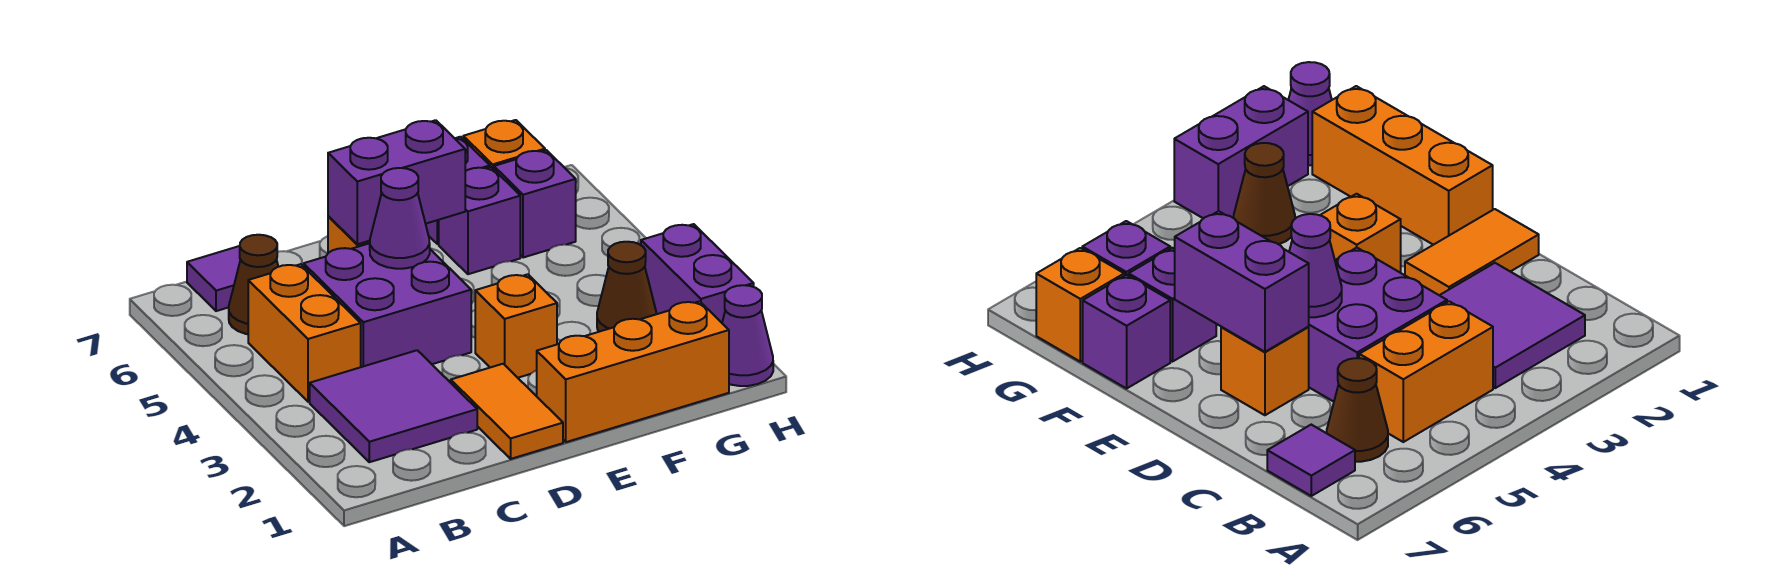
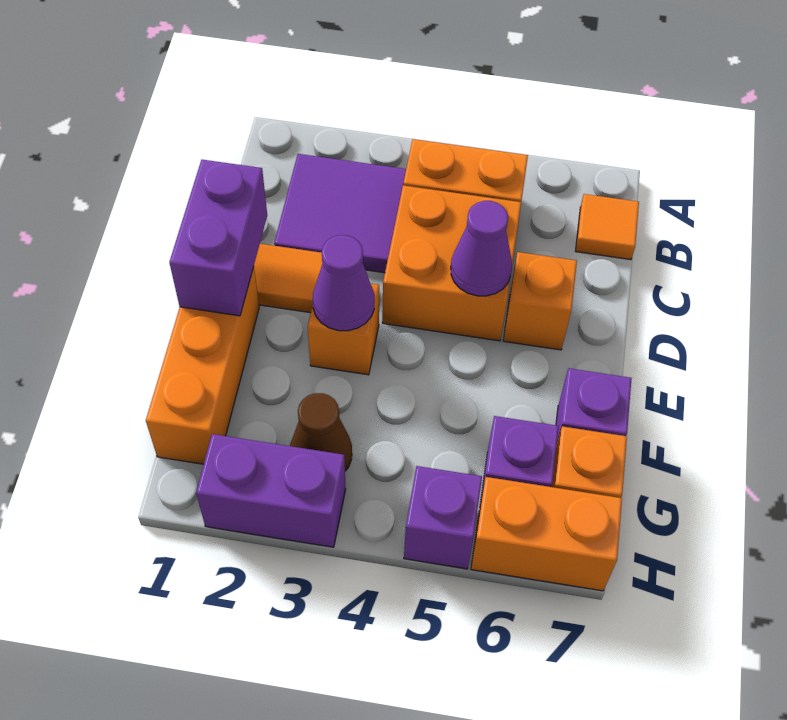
brown 1x1 cone [229,235,278,334] -> none
purple 1x1 tile [187,246,240,311] -> orange 1x1 tile [576,194,639,260]
purple 2x2 brick [304,243,471,367] -> orange 2x2 brick [382,185,521,341]
purple 1x2 brick [328,120,465,244] -> purple 1x2 brick moved to [169,160,267,316]
purple 1x1 brick [439,167,520,274] -> purple 1x1 brick moved to [404,466,482,569]
purple 1x1 cone [722,285,773,386] -> purple 1x1 cone moved to [313,235,374,331]
none -> orange 1x2 brick [471,477,622,591]

